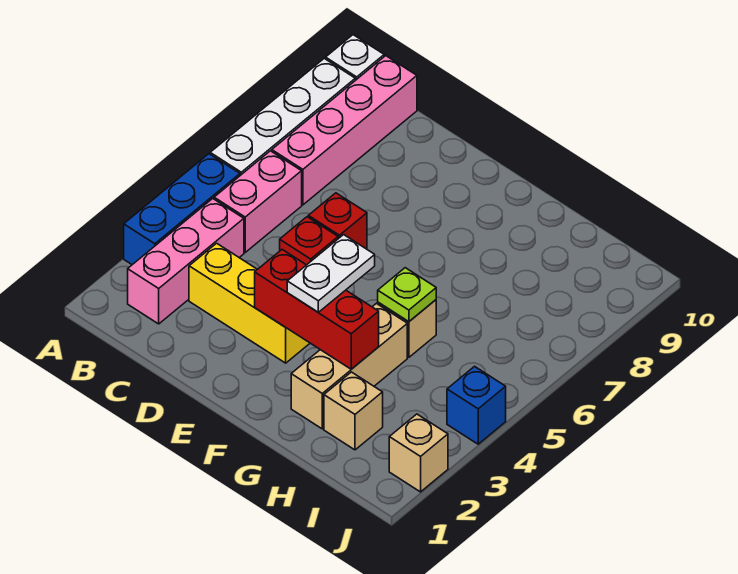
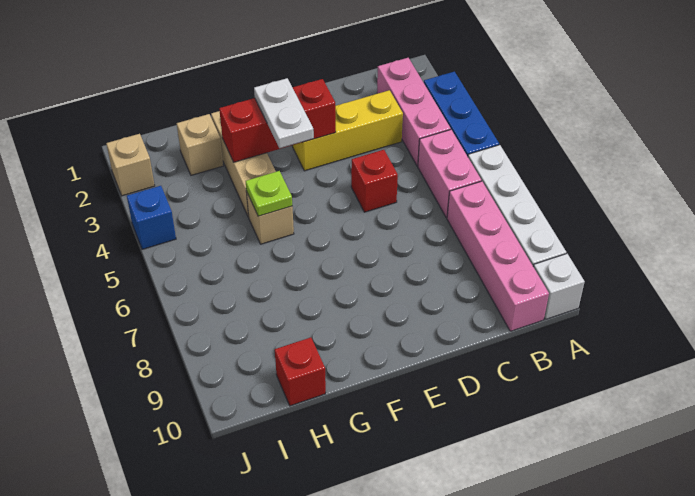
red 1x1 brick [308,193,367,249] -> red 1x1 brick moved to [275,337,326,406]

